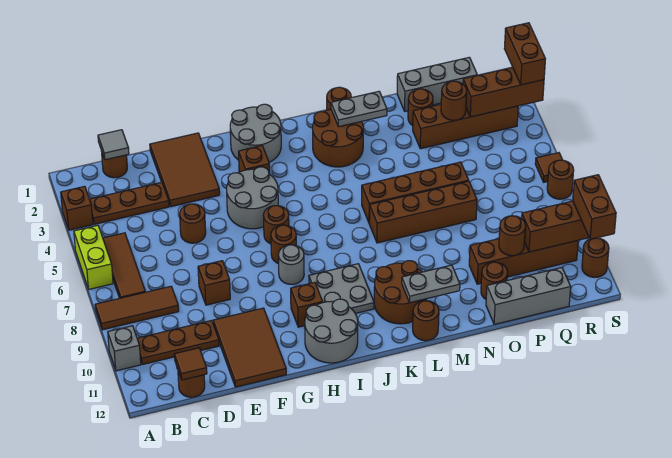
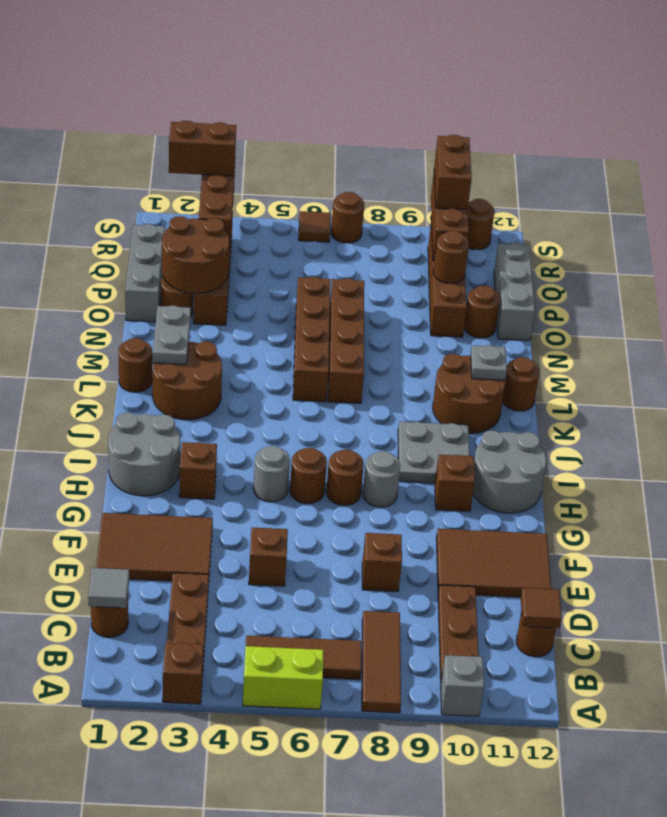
brown 1x1 round brick [180,204,206,243] -> brown 1x1 brick [249,528,288,586]
grey 2x2 round brick [227,167,278,229] -> grey 1x1 round brick [253,446,290,502]
grey 1x2 plate [402,265,460,303] -> grey 1x1 plate [471,345,507,380]
brown 1x1 round brick [441,81,467,120] -> brown 2x2 round brick [162,216,229,294]
brown 1x2 brick [573,175,616,239] -> brown 1x2 brick turned to [434,135,472,210]

